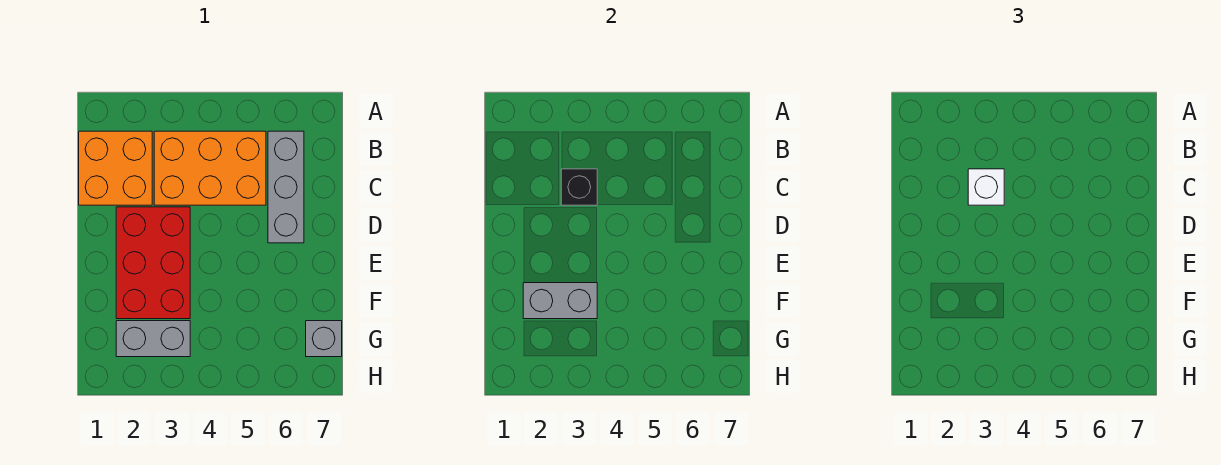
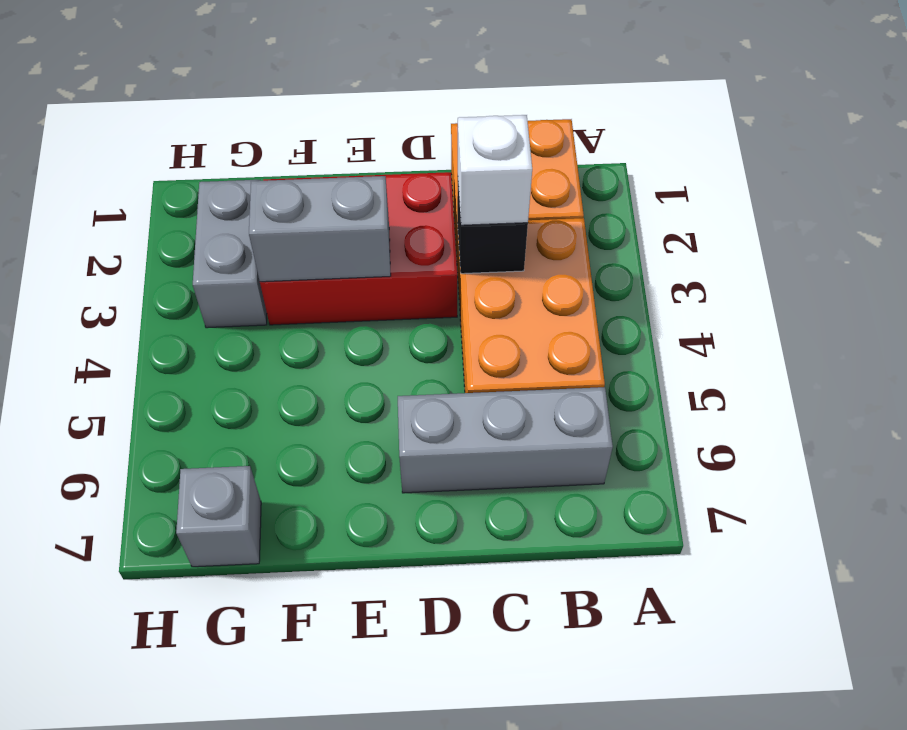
grey 1x2 brick [523,283,597,319] -> grey 1x2 brick turned to [249,176,391,282]

